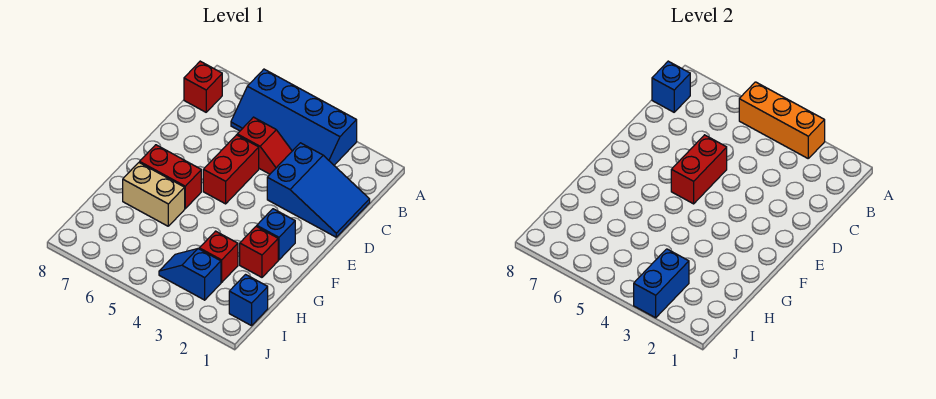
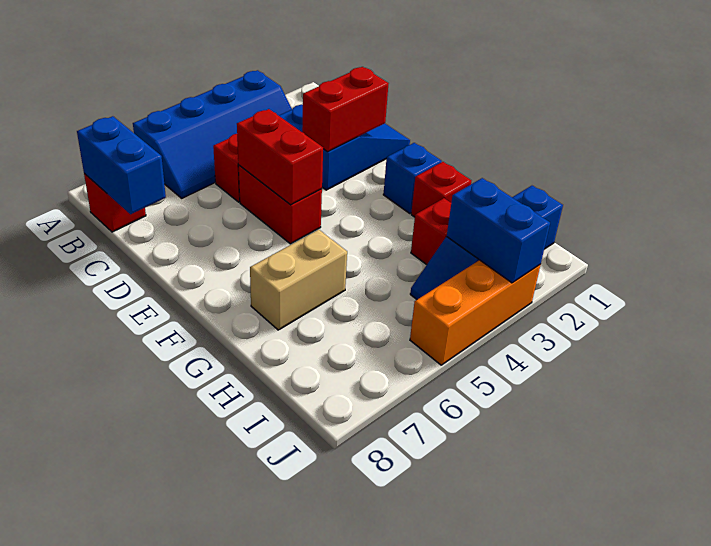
orange 1x3 brick [739,82,825,158] -> orange 1x3 brick moved to [410,260,541,365]
blue 1x1 brick [652,61,690,112] -> blue 1x2 brick [77,116,166,214]
red 1x2 brick [140,145,201,209] -> red 1x2 brick moved to [302,67,389,152]

